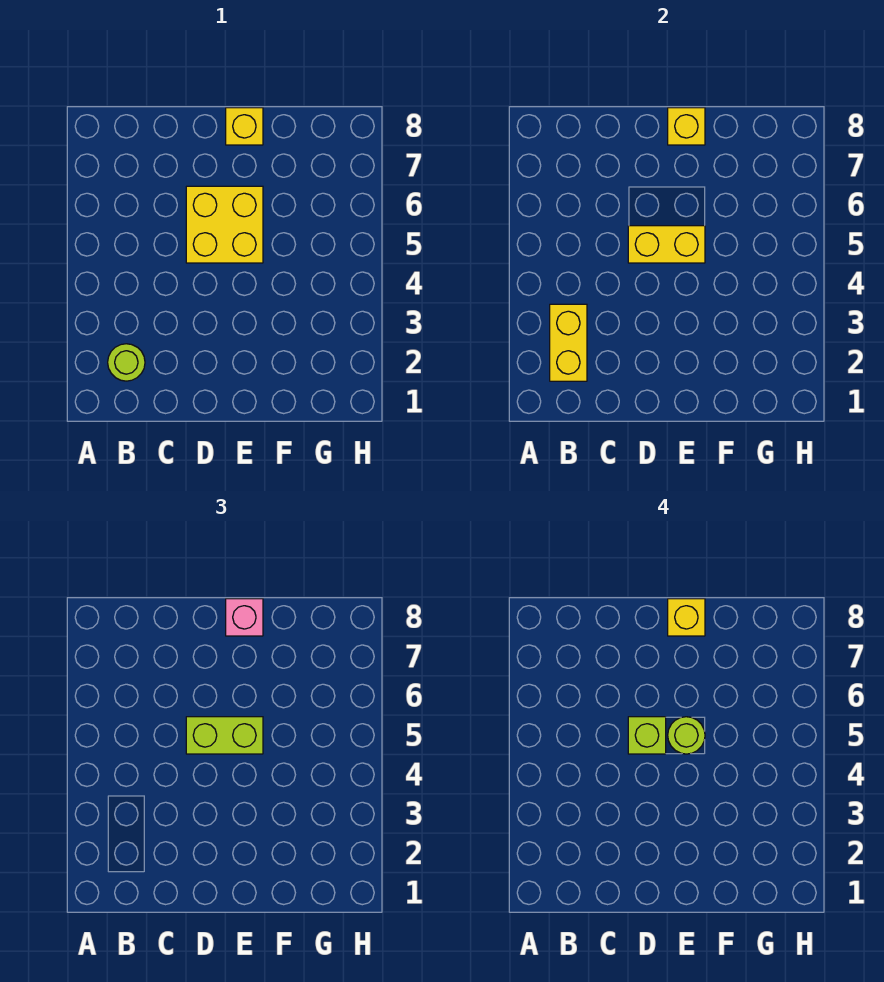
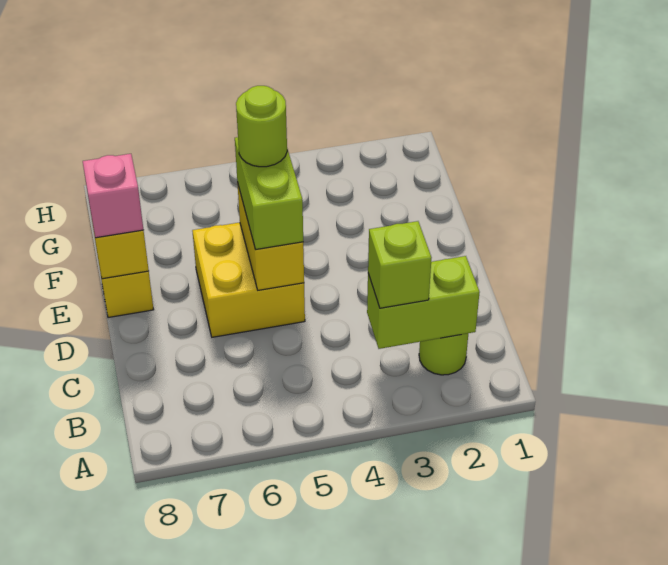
yellow 1x2 brick [550,304,587,381] -> lime 1x2 brick [367,256,480,349]
lime 1x1 brick [628,717,666,754] -> lime 1x1 brick moved to [368,221,432,308]
yellow 1x1 brick [668,599,705,636] -> none

